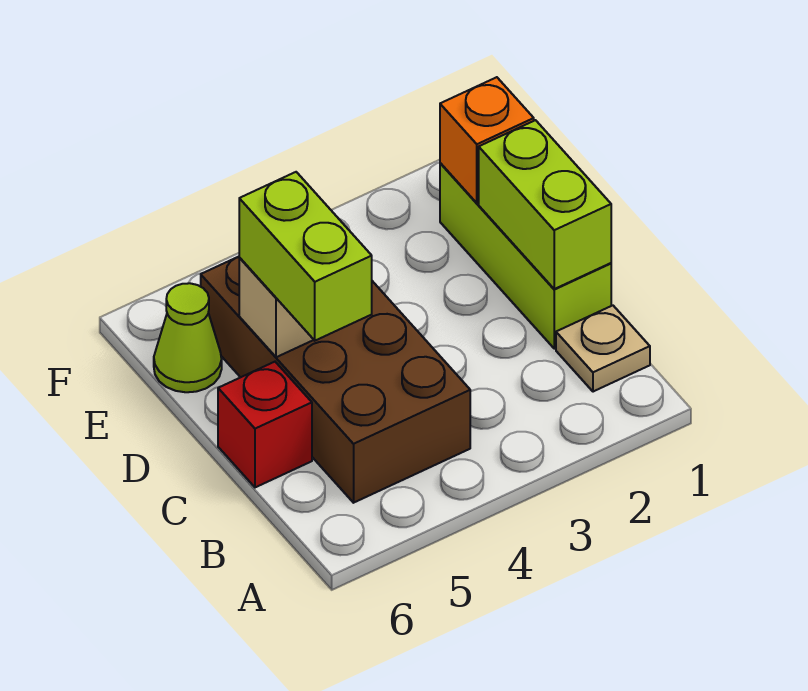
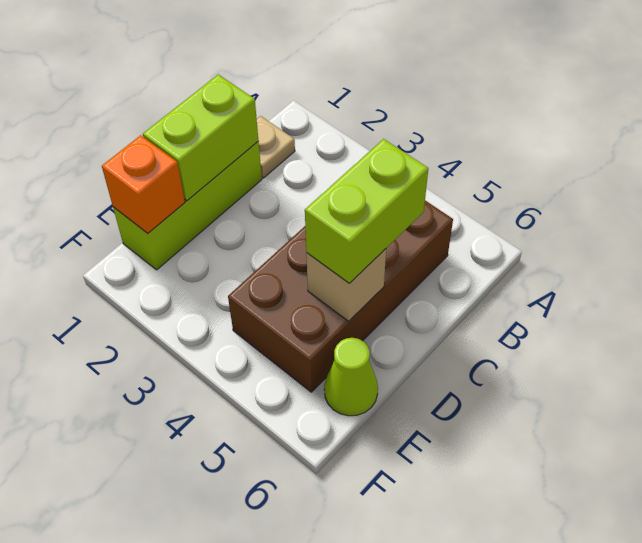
red 1x1 brick [218,362,312,487] -> none

